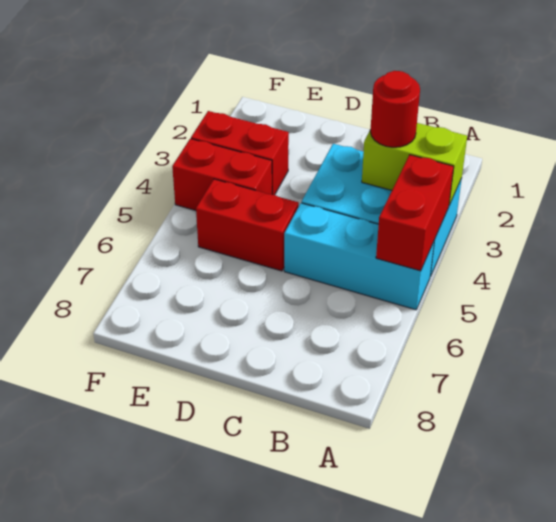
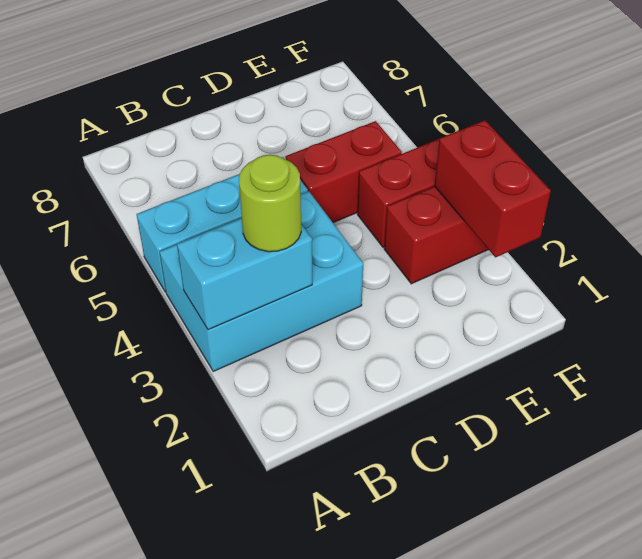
lime 1x2 brick [362,123,467,205] -> cyan 1x2 brick [177,218,312,330]
red 1x2 brick [376,155,454,271] -> red 1x2 brick moved to [434,120,551,257]
red 1x1 round brick [370,71,420,147] -> lime 1x1 round brick [239,155,301,252]

